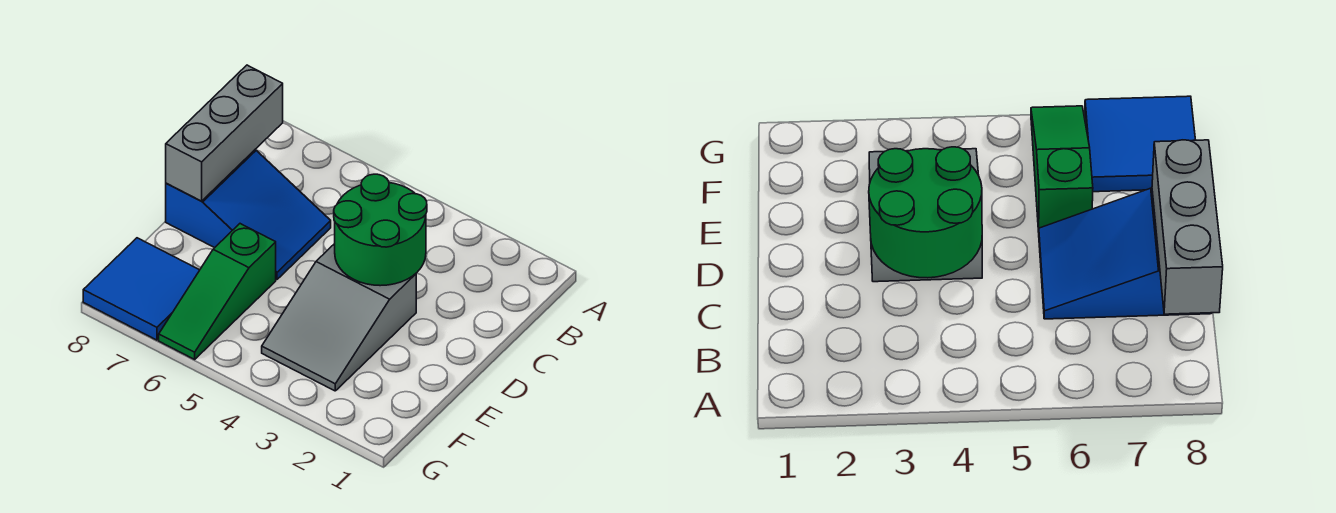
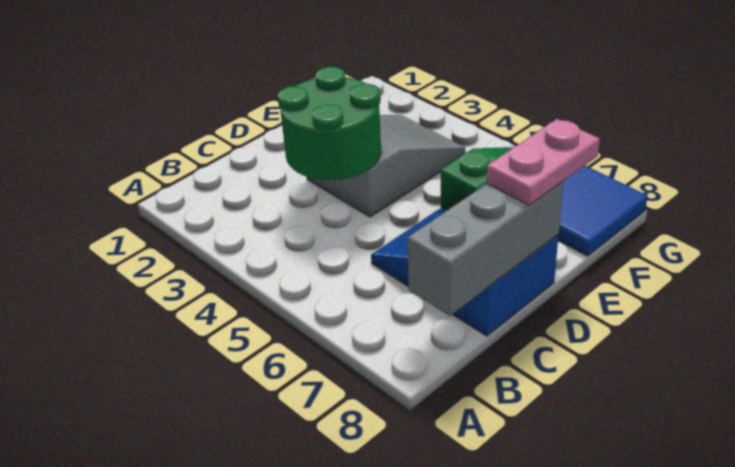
none -> pink 1x2 plate [486,119,600,205]

